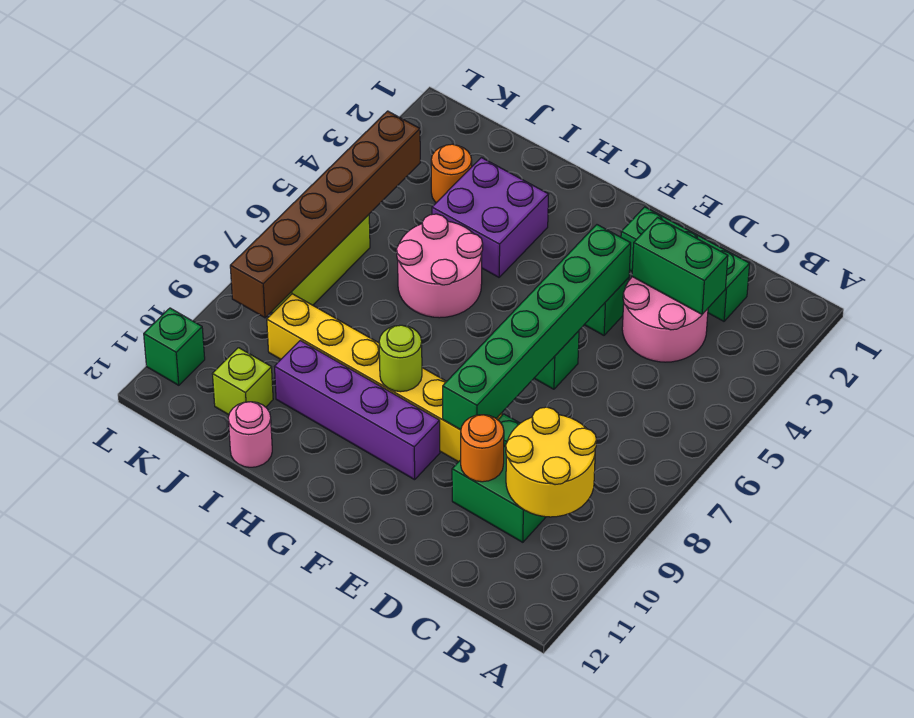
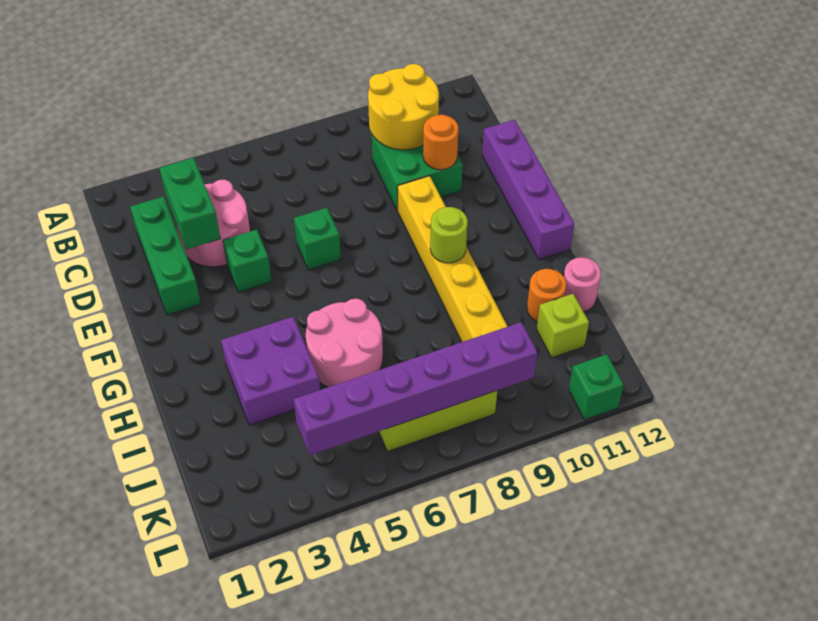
green 1x6 brick [443,225,631,430] -> none
purple 1x4 brick [274,341,440,480] -> purple 1x4 brick moved to [482,120,574,260]
orange 1x1 round brick [431,144,472,203] -> orange 1x1 round brick moved to [527,269,566,322]
brown 1x6 brick [230,111,420,318] -> purple 1x6 brick [293,322,537,455]

